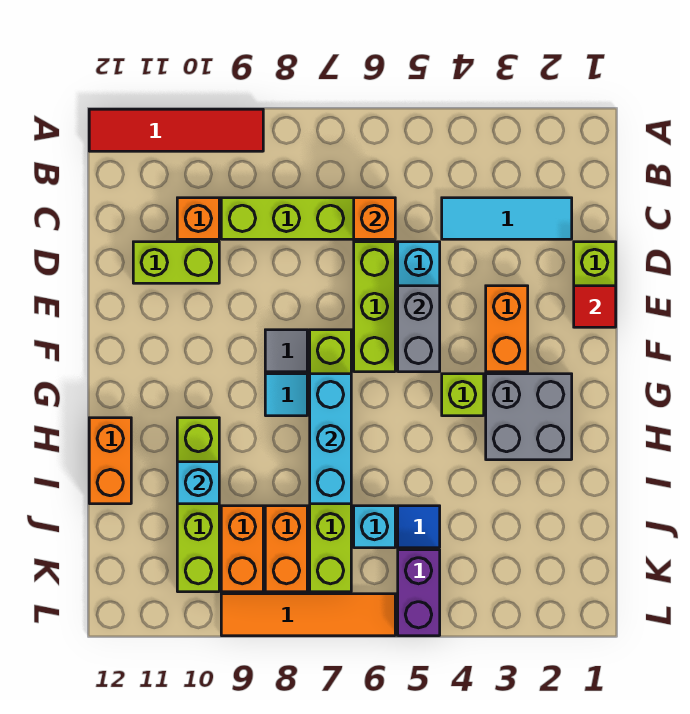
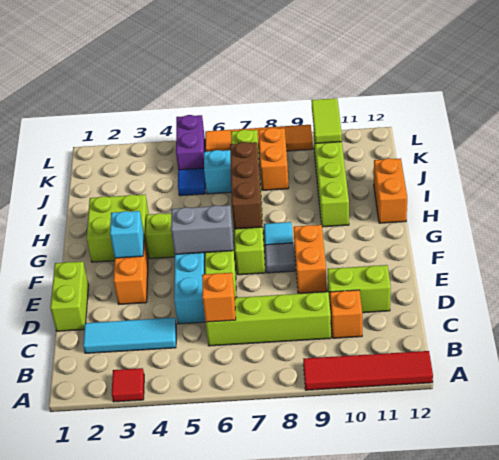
red 1x1 tile [574,286,616,327] -> red 1x1 tile moved to [112,368,144,402]
grey 1x2 brick [398,286,440,372] -> grey 1x2 brick turned to [171,205,233,254]
grey 2x2 brick [486,374,572,460] -> lime 2x2 brick [87,194,149,262]
cyan 1x3 brick [310,374,351,504] -> brown 1x3 brick [230,142,262,229]
cyan 1x1 brick [177,462,219,504] -> cyan 1x1 brick moved to [110,211,144,258]
orange 1x2 brick [221,506,263,592] -> orange 1x2 brick moved to [294,225,327,293]
none -> lime 1x2 tile [311,98,342,143]

